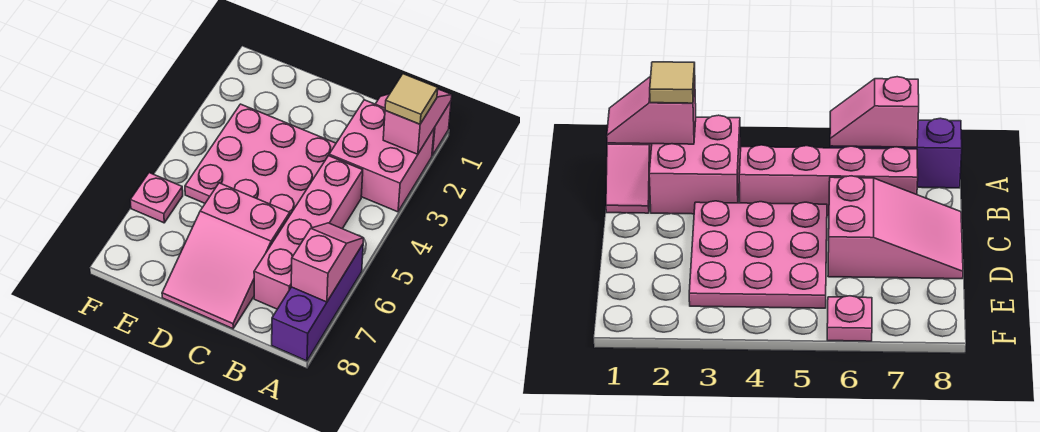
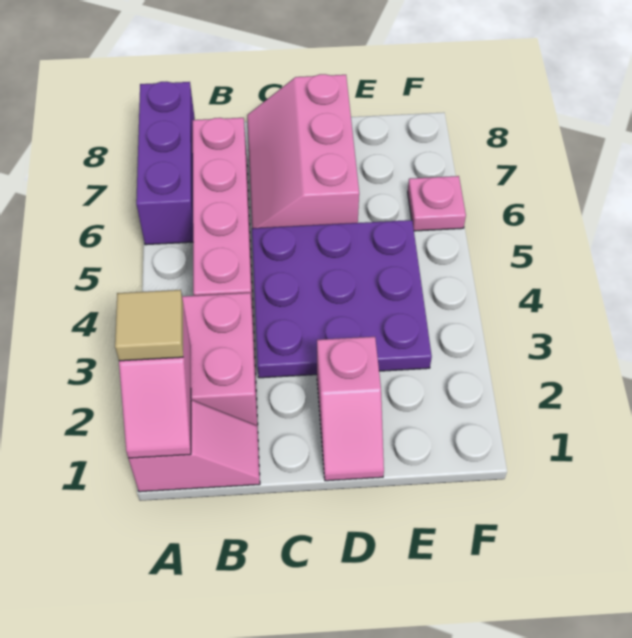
pink 1x2 slope [291,223,364,302] -> pink 1x2 slope moved to [317,337,384,481]
pink 3x3 plate [185,104,336,215] -> purple 3x3 plate [252,220,432,378]
pink 2x3 slope [162,183,290,329] -> pink 2x3 slope turned to [247,74,359,228]

